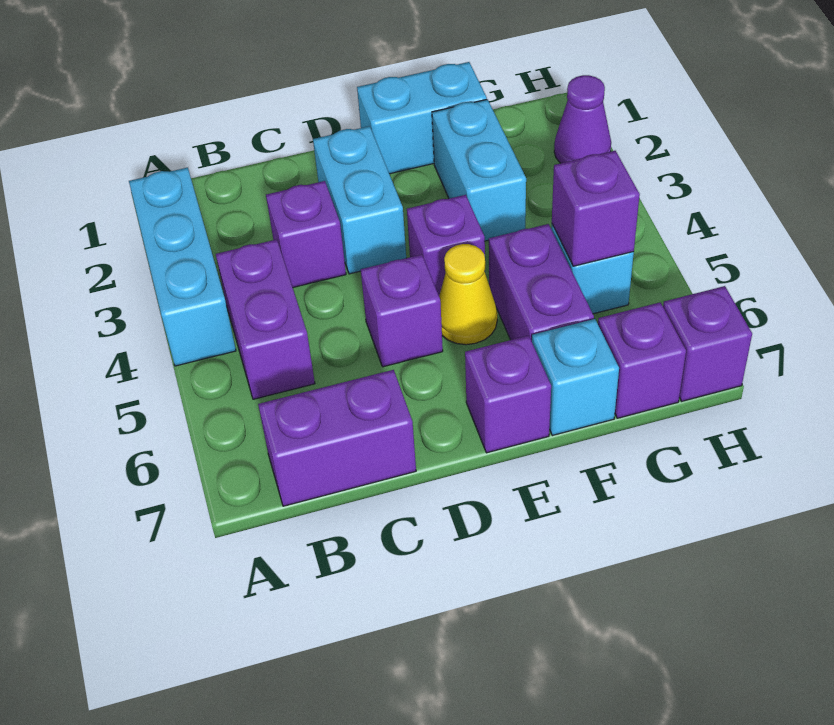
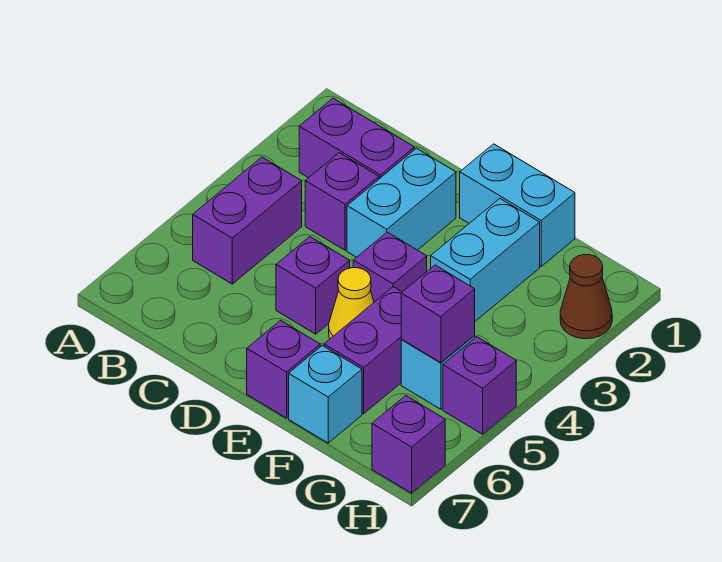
cyan 1x3 brick [129,168,236,366] -> none
purple 1x2 brick [258,370,416,506] -> purple 1x2 brick moved to [299,98,414,179]
purple 1x1 brick [598,302,686,418] -> purple 1x1 brick moved to [443,337,516,434]
purple 1x1 cone [554,75,611,163] -> brown 1x1 cone [560,255,612,339]

